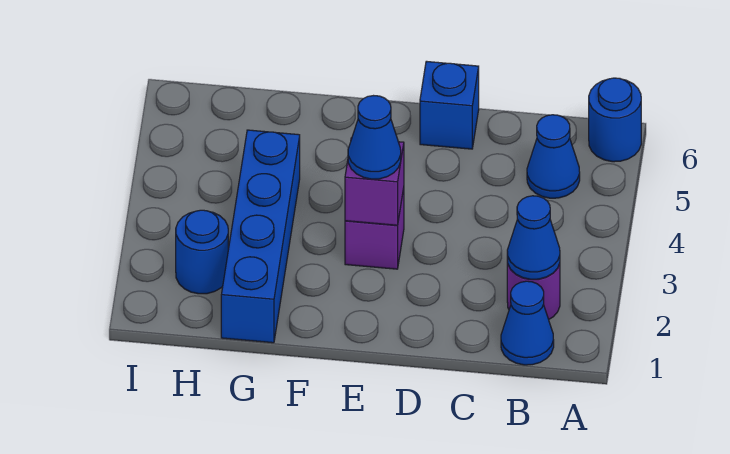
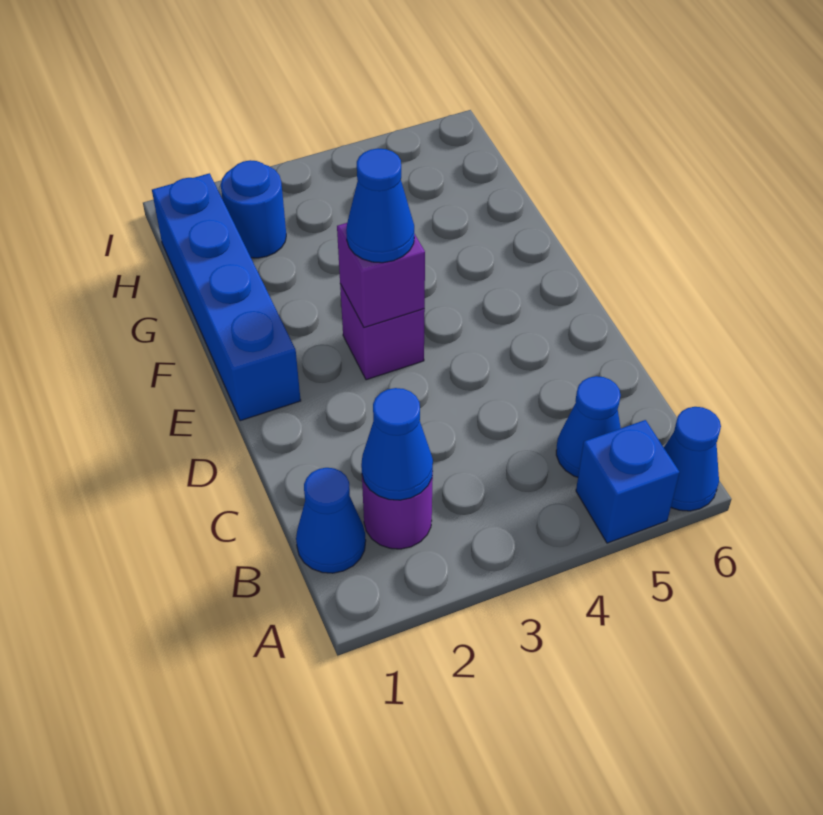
blue 1x1 round brick [589,78,641,162] -> blue 1x1 cone [664,407,721,511]
blue 1x1 brick [420,61,479,149] -> blue 1x1 brick moved to [576,420,680,543]
blue 1x4 brick [221,130,300,343] -> blue 1x4 brick turned to [152,173,301,421]

